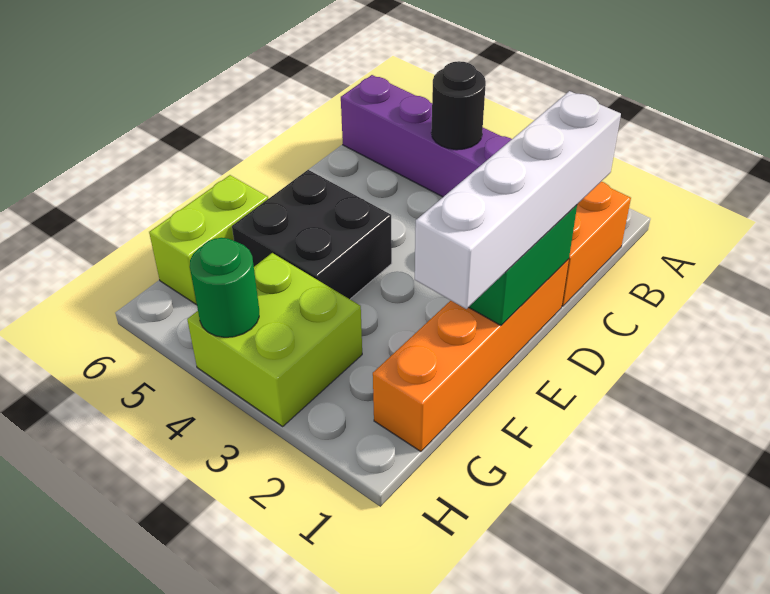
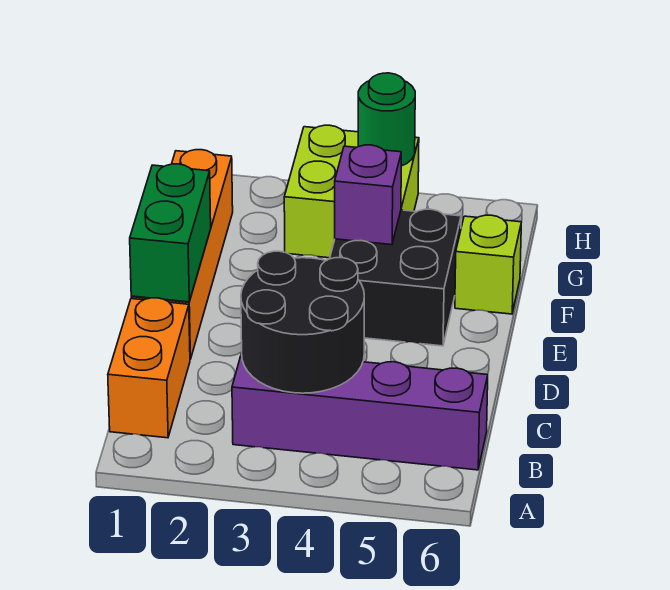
black 1x1 round brick [431,61,486,150] -> black 2x2 round brick [241,251,364,393]
white 1x4 brick [415,91,621,309] -> none
none -> purple 1x1 brick [335,145,401,245]
lime 1x2 brick [149,175,268,305] -> lime 1x1 brick [455,215,521,314]

